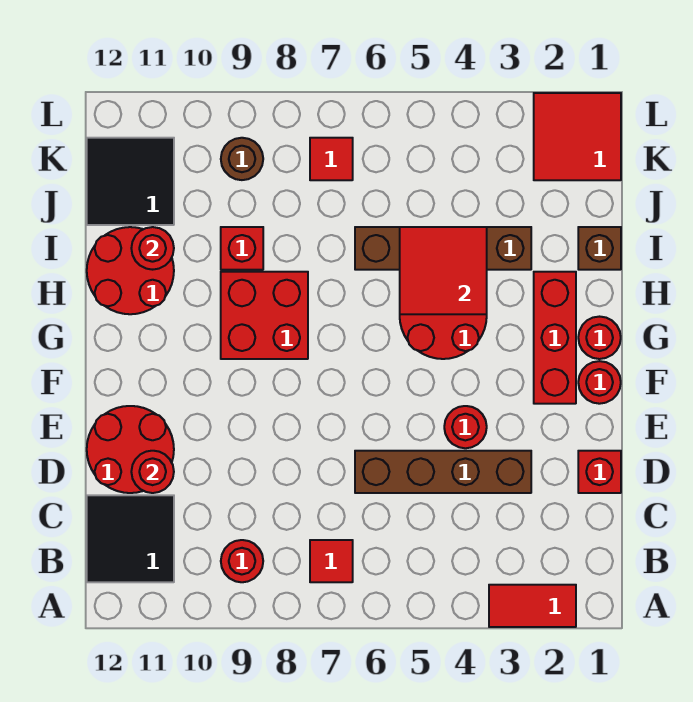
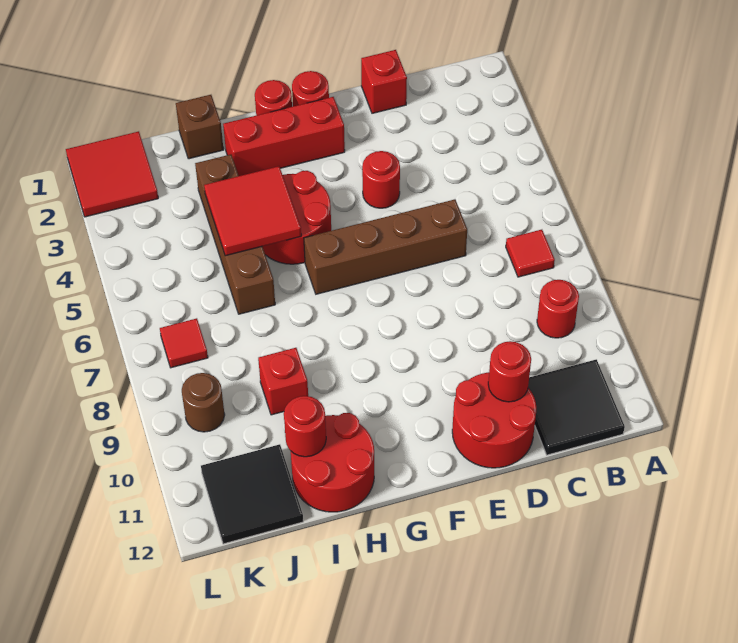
red 1x2 tile [489,585,576,627] -> none
brown 1x4 brick [355,451,531,493] -> brown 1x4 brick turned to [304,199,467,294]
red 2x2 brick [221,272,308,359] -> none

